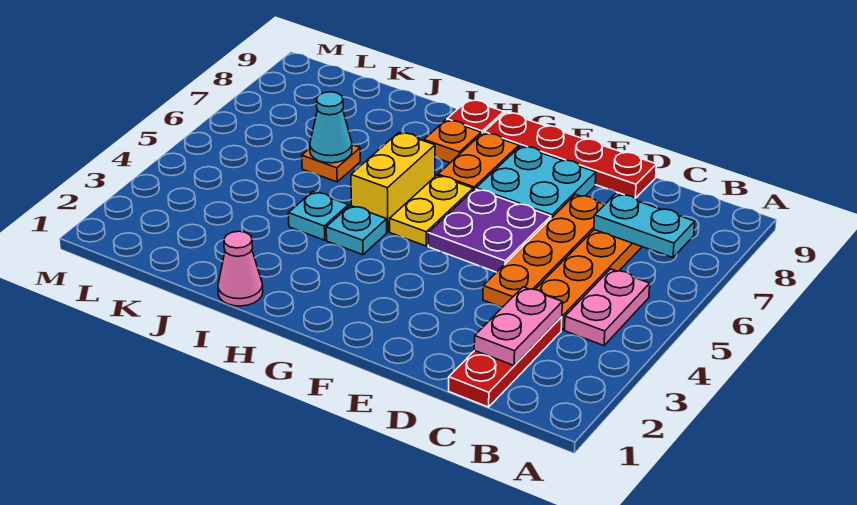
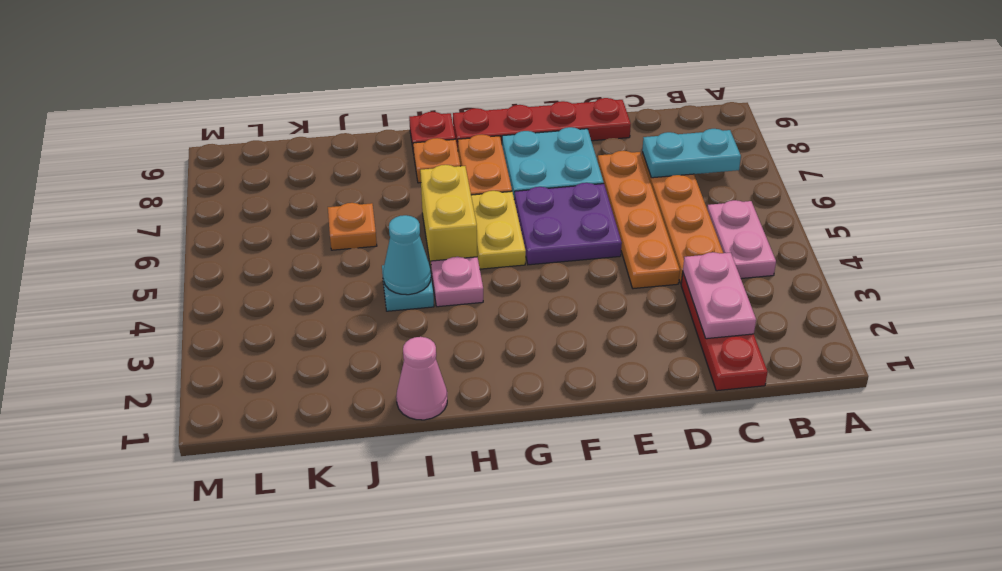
cyan 1x1 plate [326,205,387,255] -> pink 1x1 plate [431,257,483,307]
cyan 1x1 cone [310,92,352,163] -> cyan 1x1 cone moved to [383,215,431,295]

